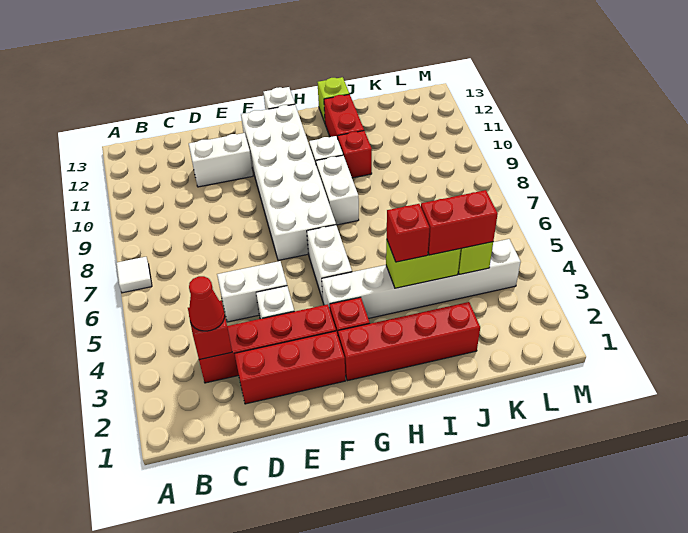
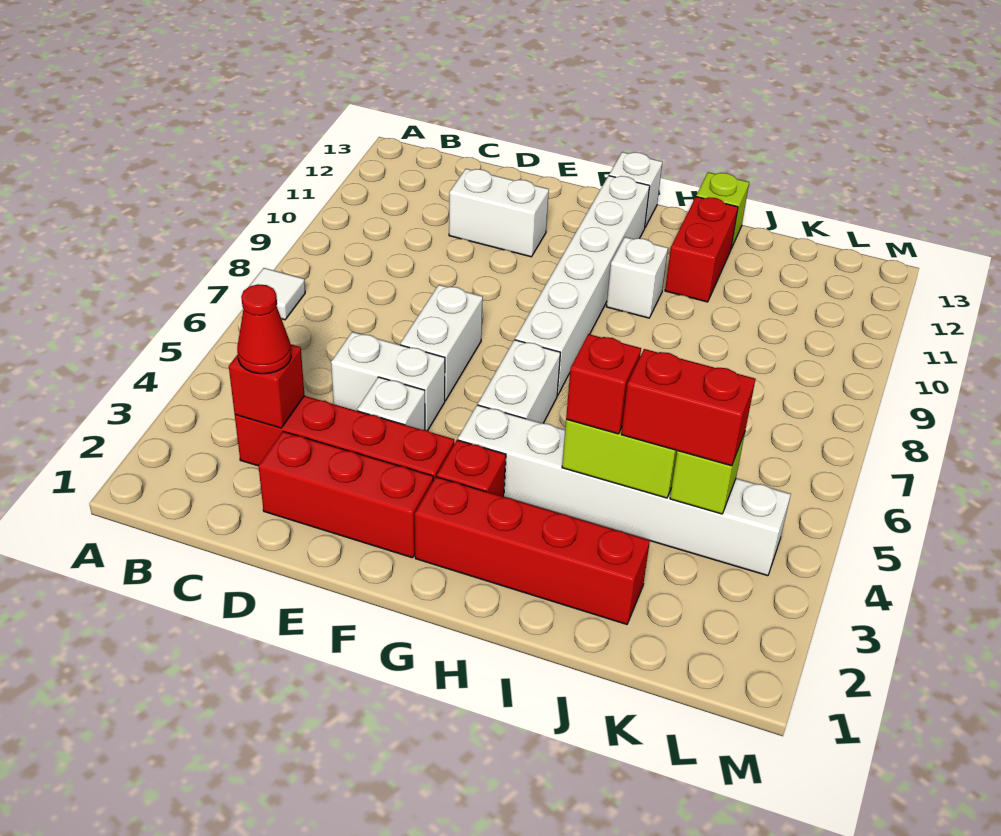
white 2x6 brick [241,104,336,261] -> white 1x6 brick [515,176,650,396]
white 1x2 brick [316,155,359,225] -> white 1x2 brick moved to [400,285,483,401]
red 1x1 brick [338,131,372,178] -> none

